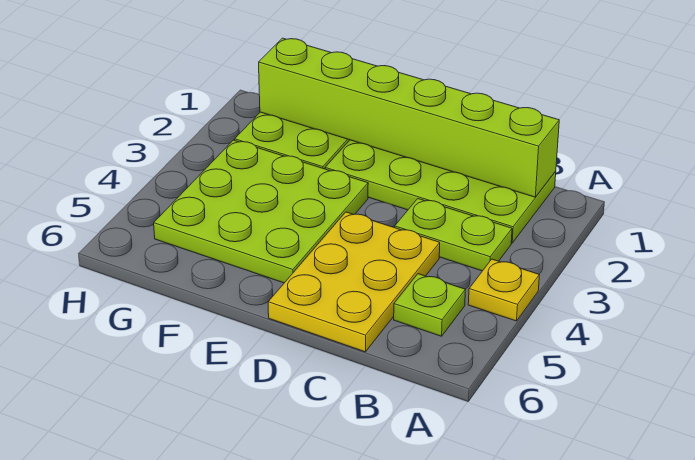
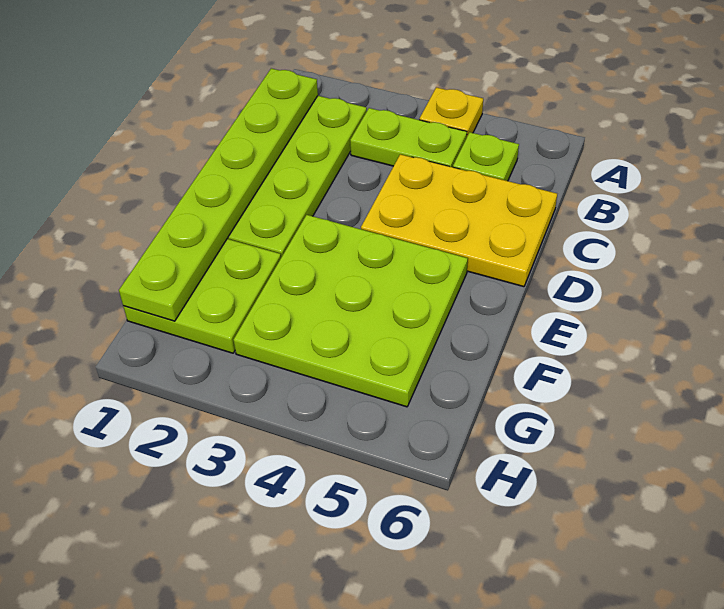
lime 1x6 brick [259,38,559,197] -> lime 1x6 plate [119,68,318,321]
lime 1x2 plate [395,199,512,271] -> lime 1x2 plate turned to [350,108,467,167]

